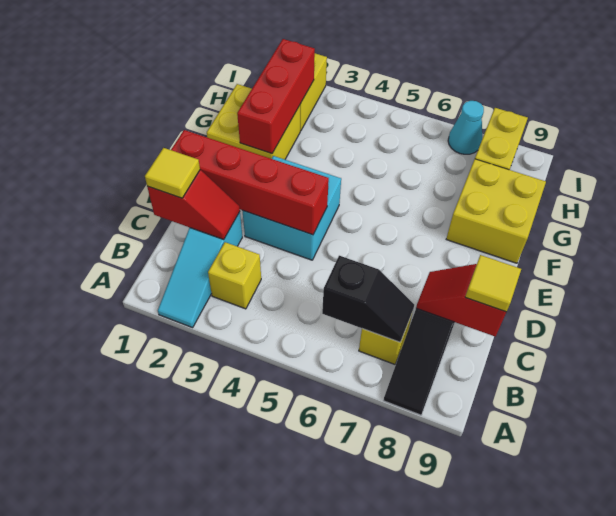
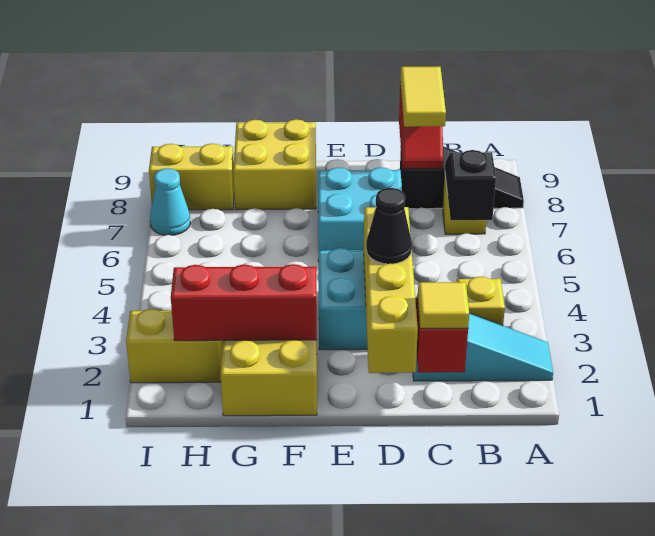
yellow 1x1 tile [465,255,521,312] -> yellow 1x2 tile [400,67,446,127]
red 1x4 brick [171,130,329,235] -> yellow 1x4 brick [364,207,418,373]
none -> black 1x1 cone [366,188,412,264]
none -> cyan 2x2 brick [318,167,402,261]

